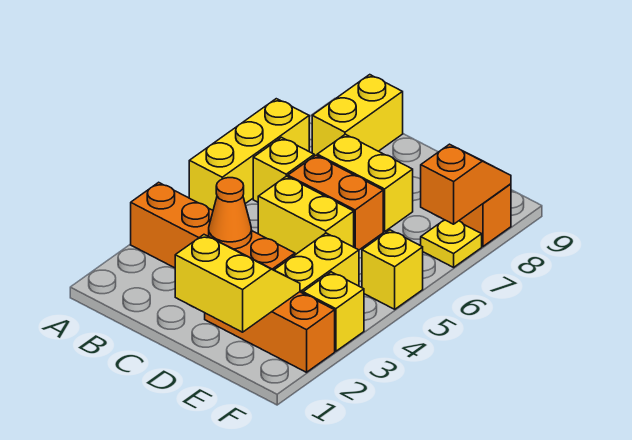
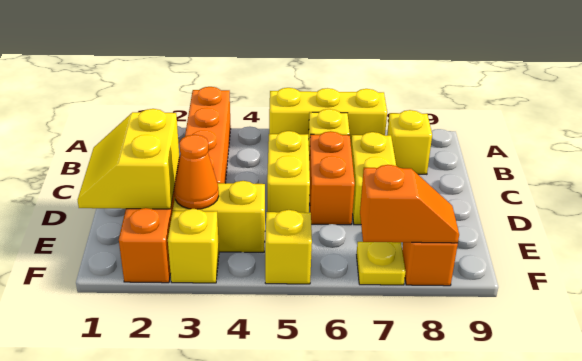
yellow 1x2 brick [312,75,403,156] -> yellow 1x1 brick [387,110,432,174]
orange 1x1 cone [209,178,252,249] -> orange 1x1 cone moved to [174,135,219,209]
yellow 2x2 slope [175,235,300,332] -> yellow 2x2 slope turned to [78,109,179,209]

